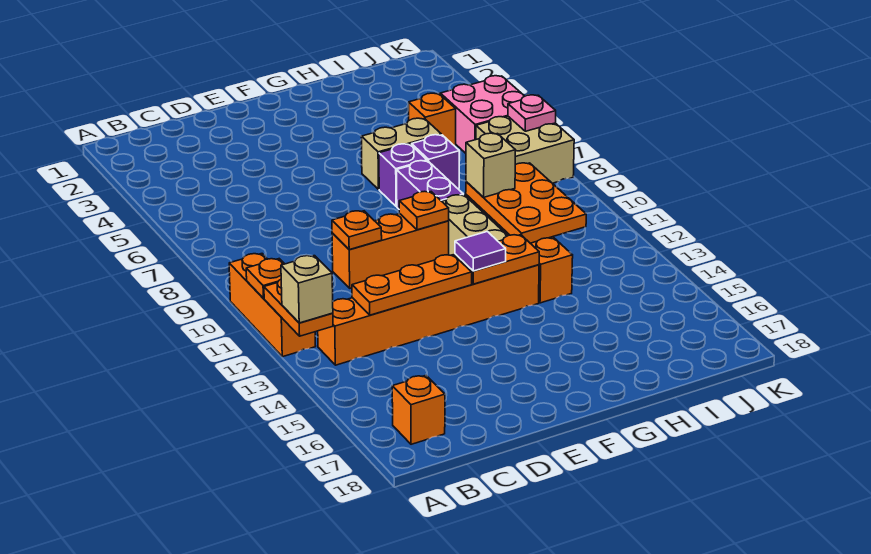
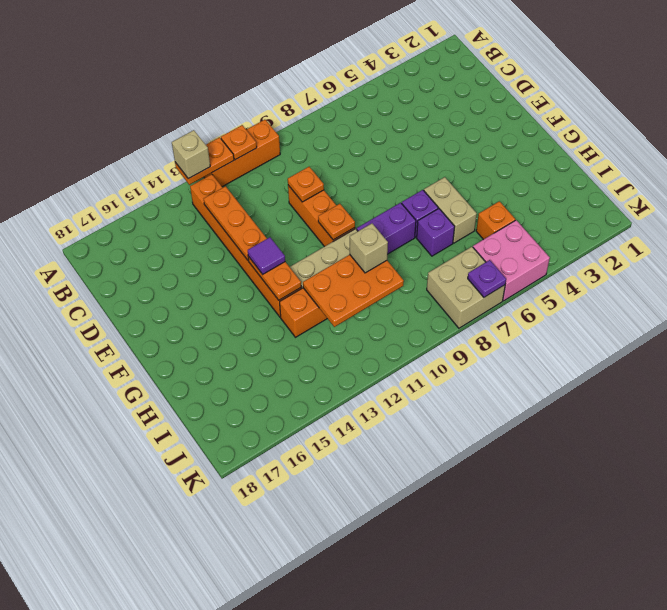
orange 1x1 brick [392,375,445,444] -> none
pink 1x1 plate [508,95,556,131] -> purple 1x1 plate [468,260,506,297]

